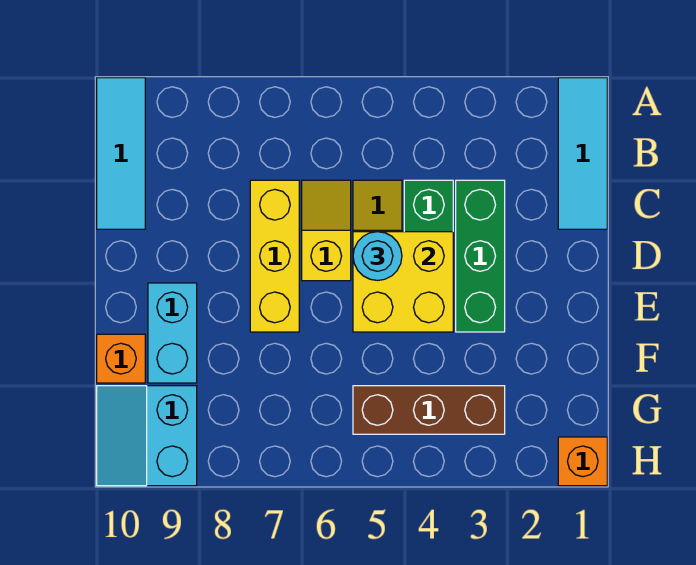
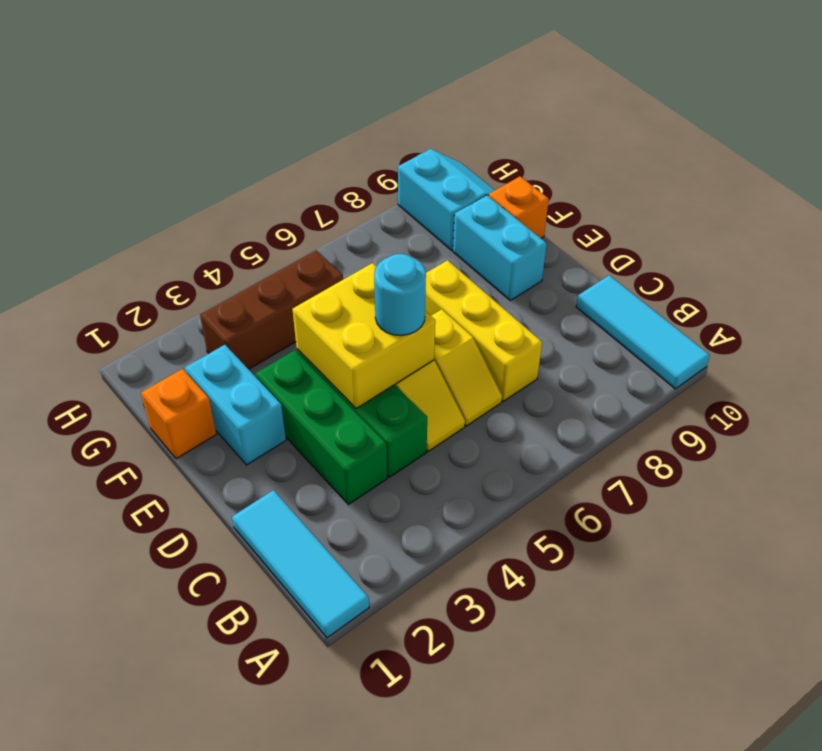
none -> cyan 1x2 brick [185,345,286,465]
orange 1x1 brick [558,437,607,486] -> orange 1x1 brick moved to [141,369,216,459]

